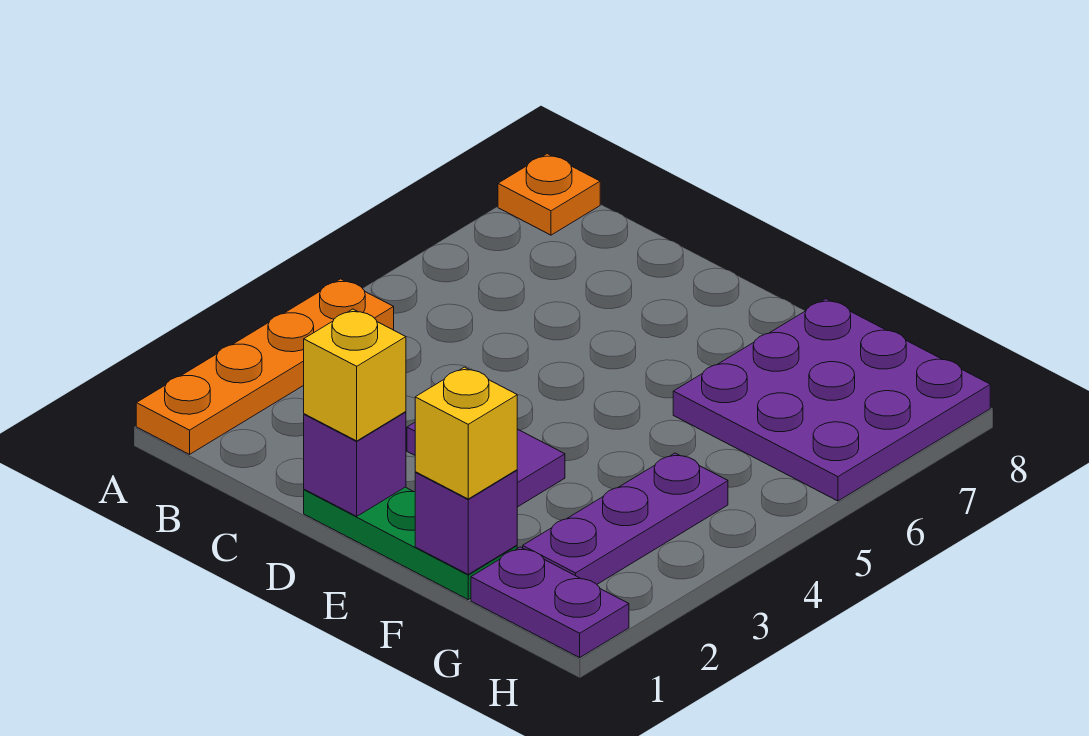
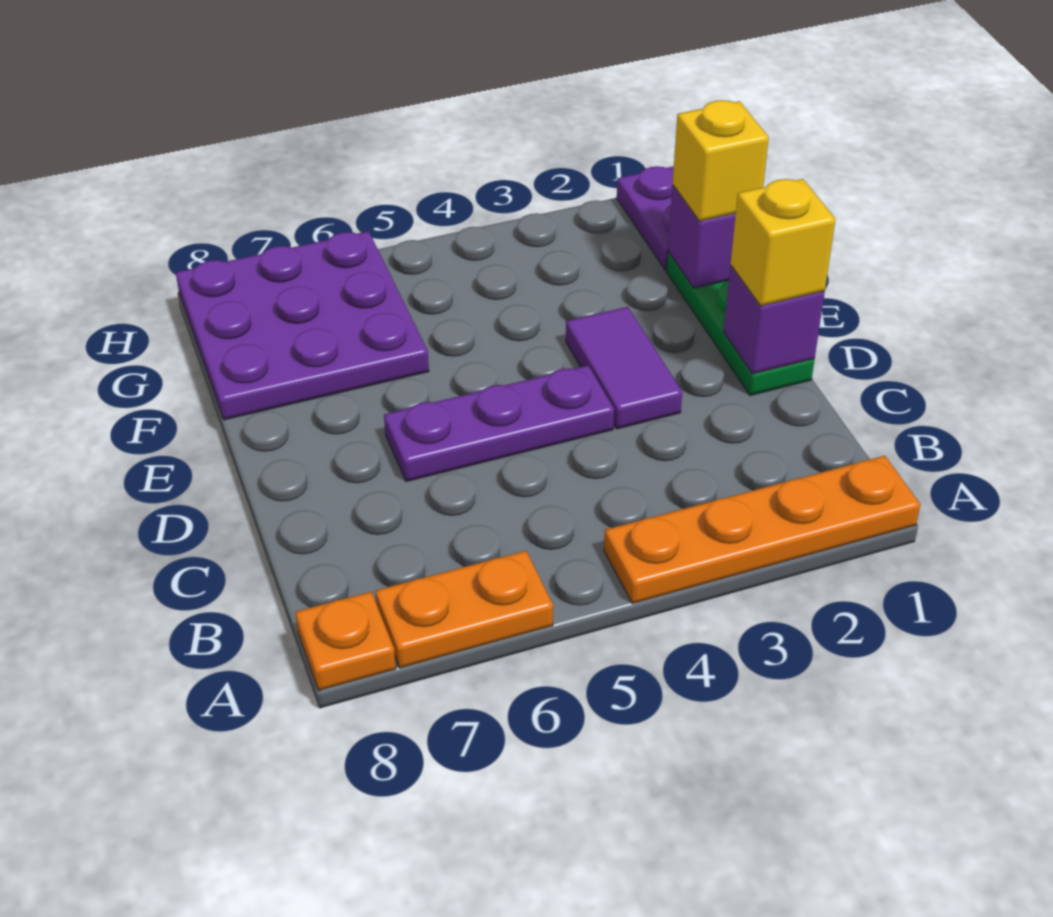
none -> orange 1x2 plate [375,551,553,668]
purple 1x3 plate [523,453,728,584] -> purple 1x3 plate moved to [384,365,614,482]

